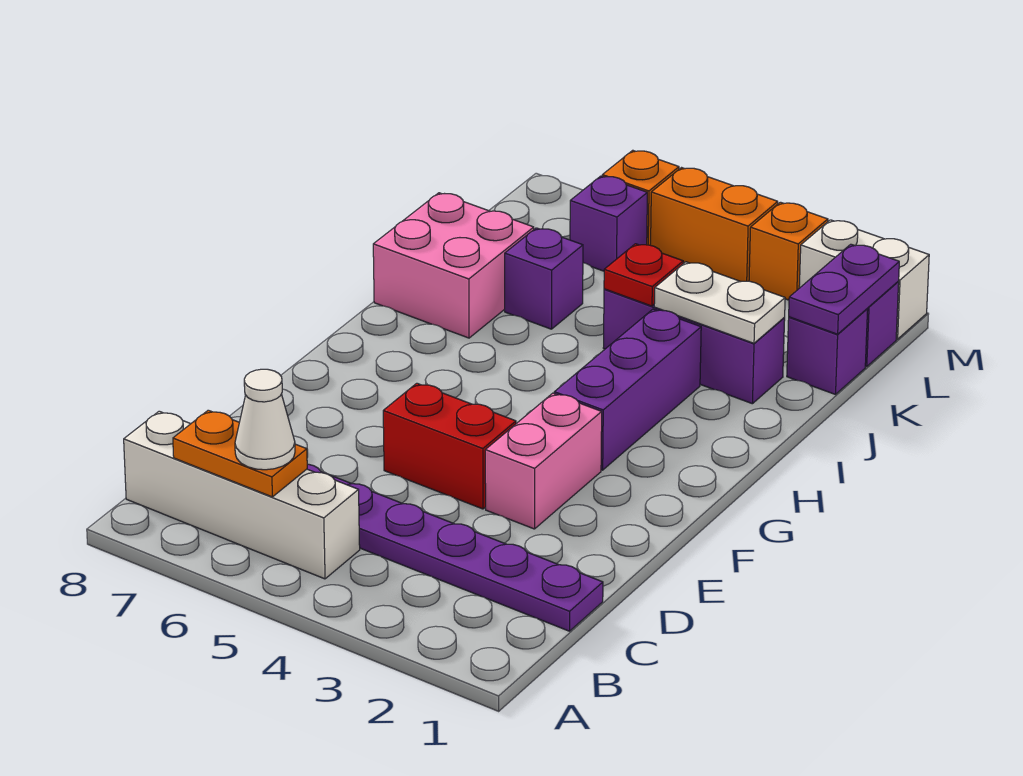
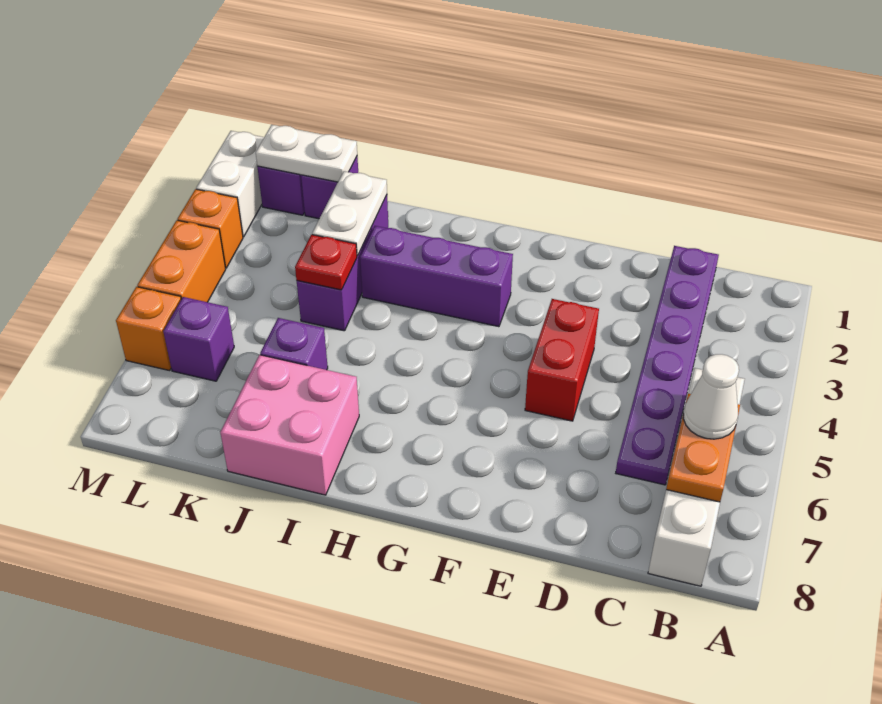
pink 1x2 brick [485,393,602,529] -> none
purple 1x2 plate [789,244,899,334] -> white 1x2 plate [256,125,357,182]

